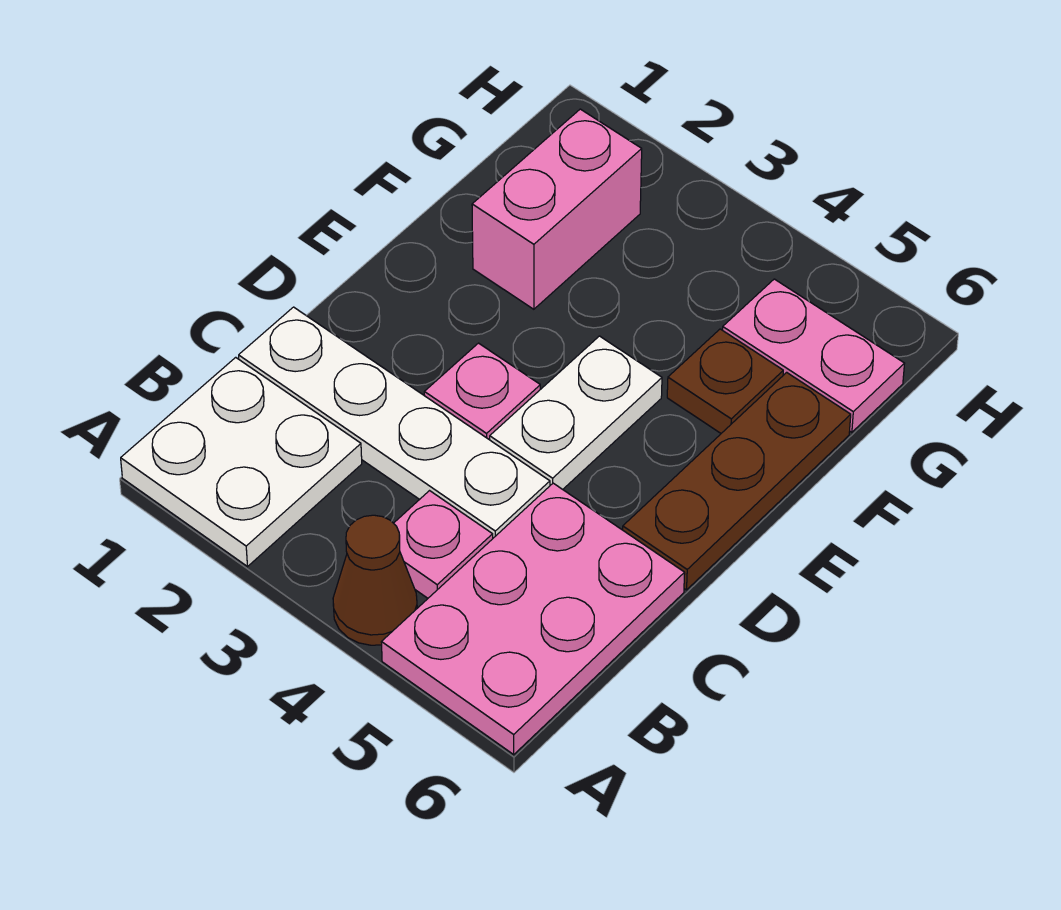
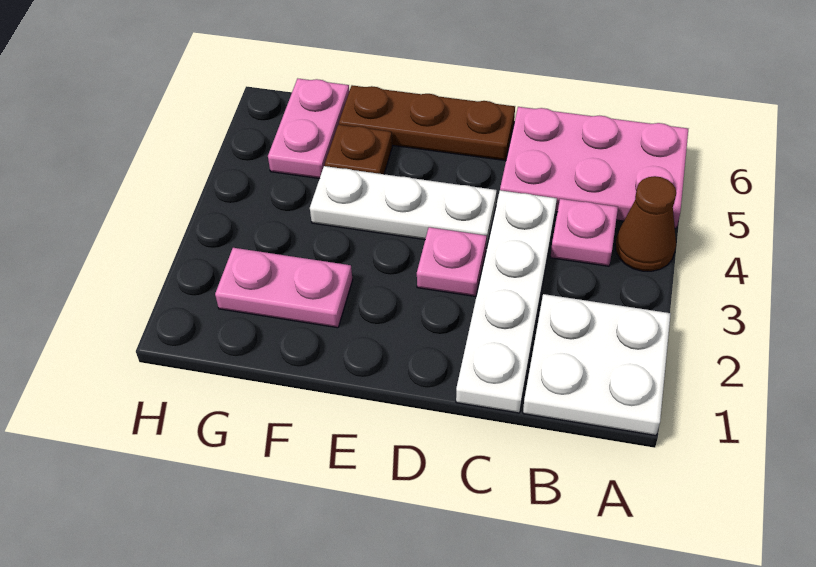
white 1x2 plate [490,336,662,489] -> white 1x3 plate [310,166,497,248]
pink 1x2 brick [472,109,642,309] -> pink 1x2 plate [215,248,353,328]

